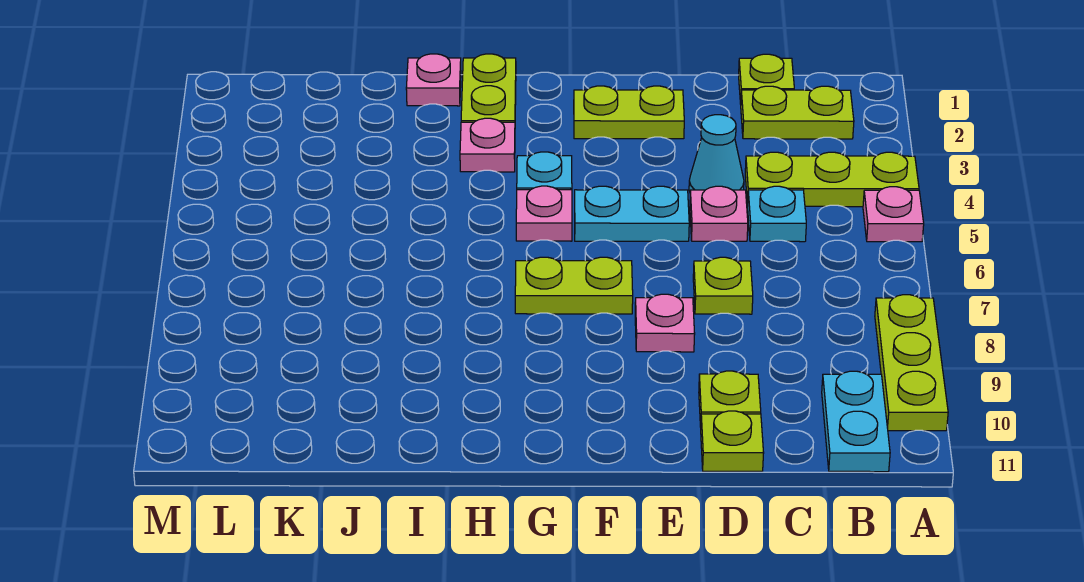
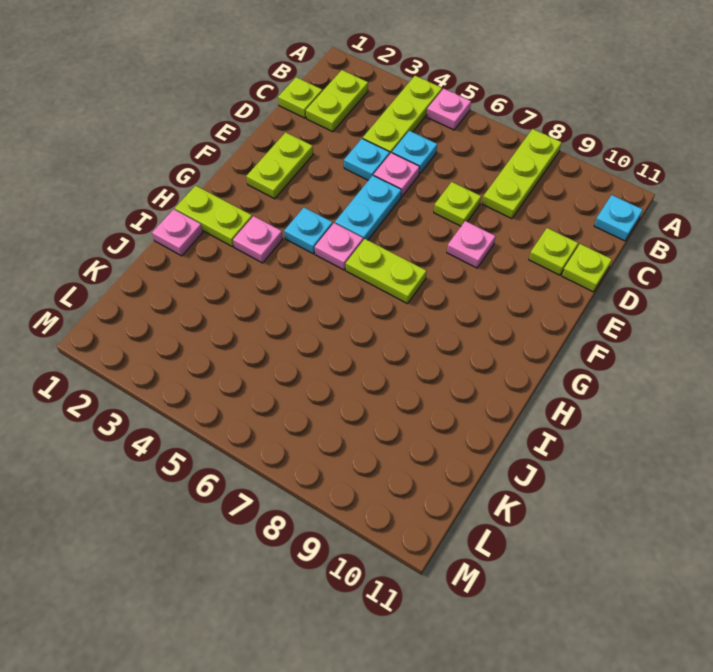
lime 1x3 plate [875,295,948,431] -> lime 1x3 plate turned to [482,129,562,219]
cyan 1x2 plate [822,371,890,472] -> cyan 1x1 plate [594,195,643,241]
cyan 1x1 cone [689,115,744,191] -> cyan 1x1 plate [344,139,390,180]
lime 1x2 plate [515,257,633,314] -> lime 1x2 plate turned to [346,239,427,304]

